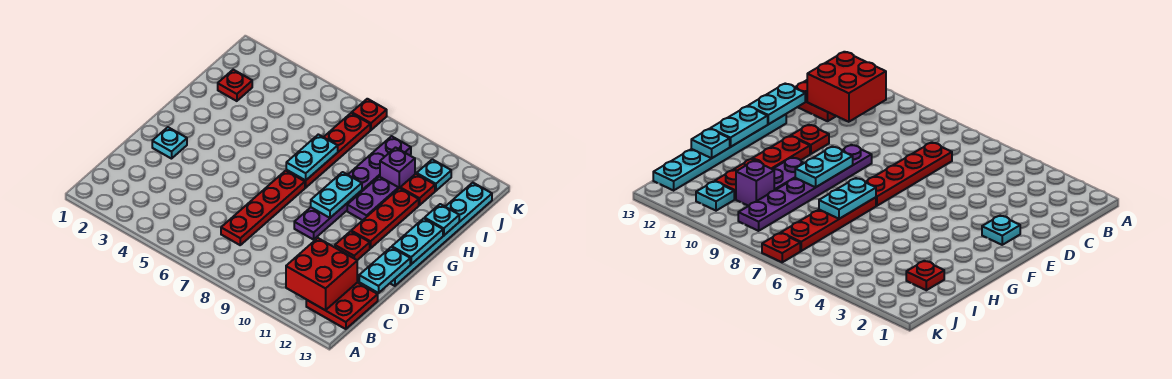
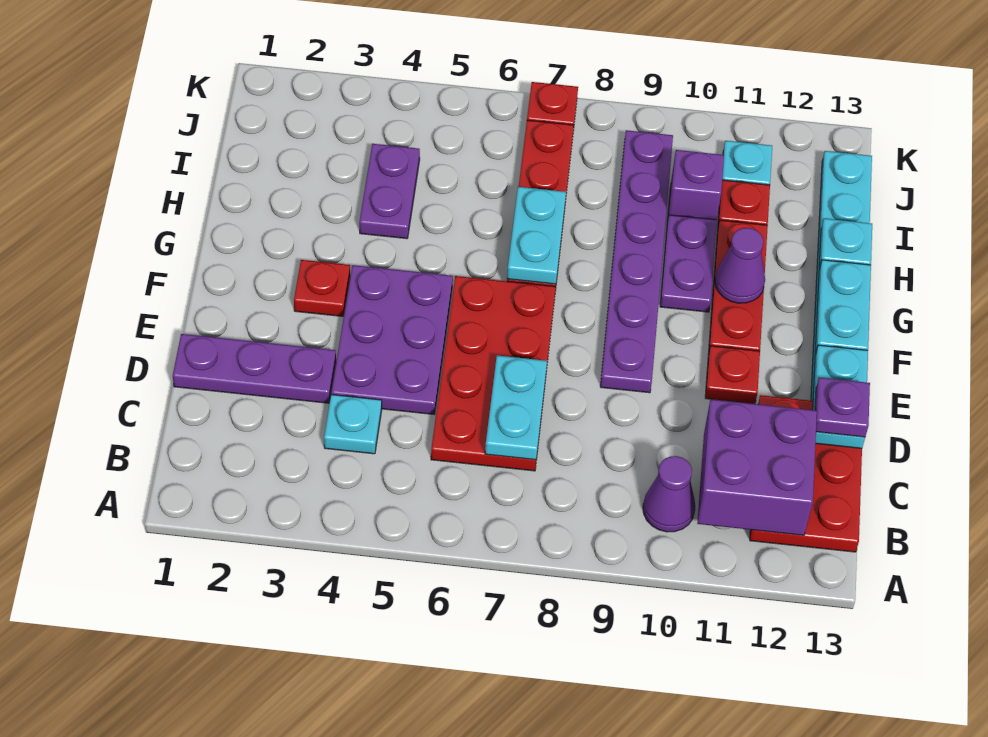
none -> purple 1x1 cone [643,456,695,532]
red 2x2 brick [286,238,357,310] -> purple 2x2 brick [697,399,817,535]
red 2x2 plate [306,283,378,329] -> red 2x3 plate [750,395,862,552]
red 1x4 plate [221,171,305,245] -> red 2x4 plate [431,276,556,471]
none -> purple 1x3 plate [173,334,336,403]
none -> purple 2x3 plate [331,265,453,414]
none -> purple 1x1 plate [815,378,870,437]
cyan 1x1 plate [152,127,187,159] -> cyan 1x1 plate moved to [324,395,382,454]
cyan 1x2 plate [311,172,362,218] -> cyan 1x2 plate moved to [485,356,547,460]
none -> purple 1x1 cone [715,228,765,303]
none -> purple 1x2 plate [359,144,420,239]
red 1x1 plate [218,70,252,101] -> red 1x1 plate moved to [294,260,350,316]

